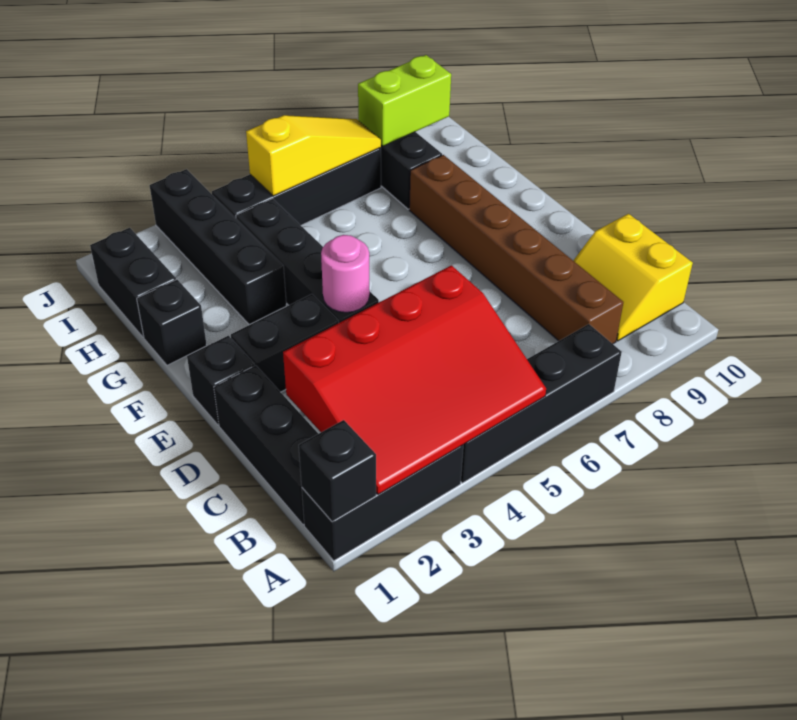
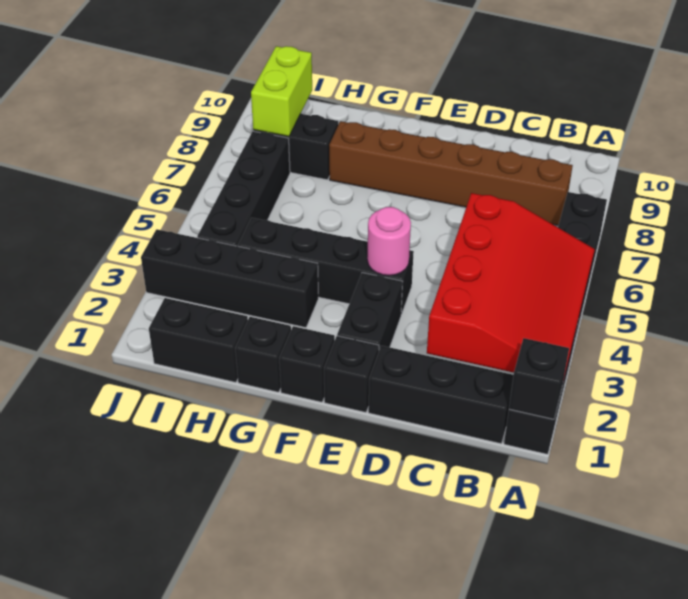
yellow 2x2 slope [573,214,693,341] -> none
none -> black 1x1 brick [279,326,335,402]
yellow 1x3 slope [246,115,381,196] -> none

